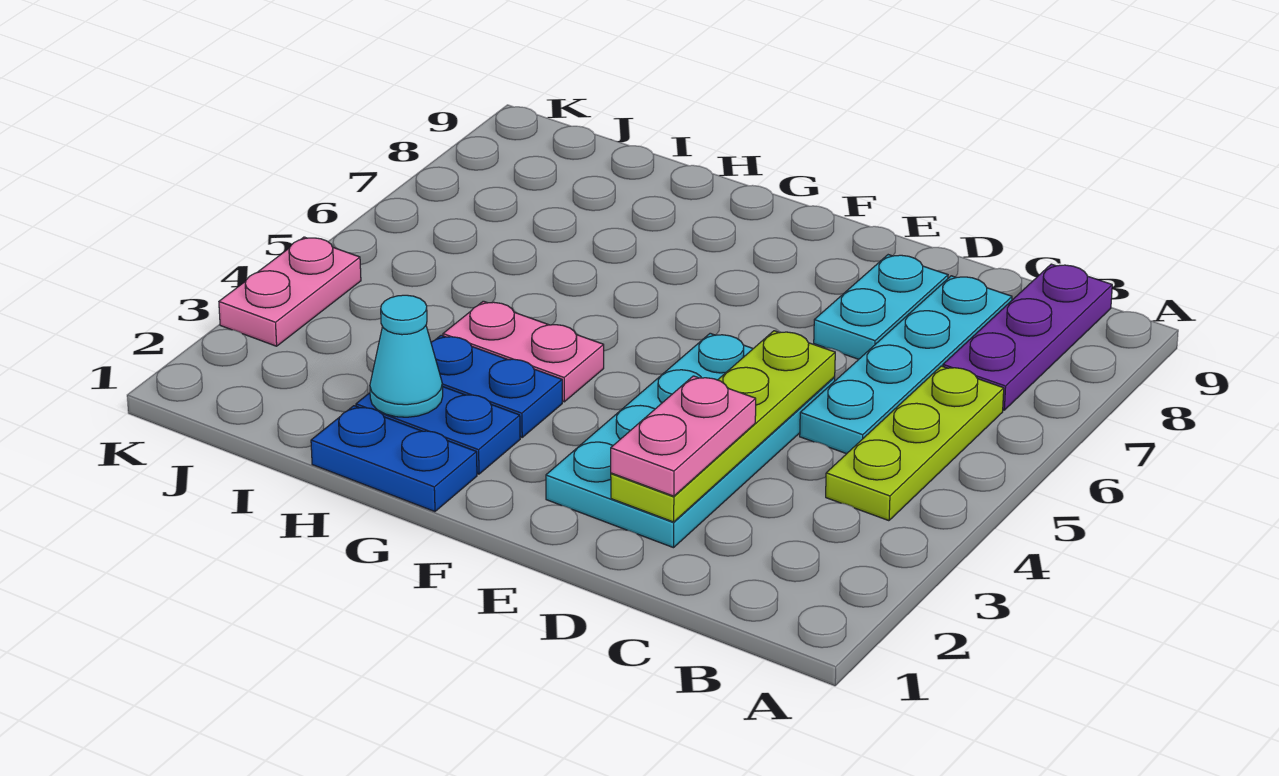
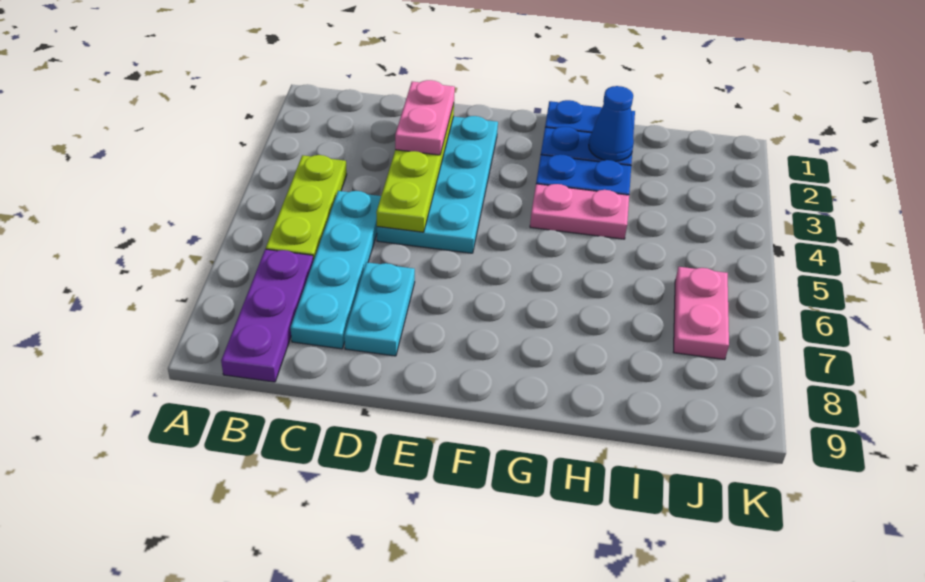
cyan 1x1 cone [370,295,443,417] -> blue 1x1 cone [589,86,634,161]
pink 1x2 plate [219,237,361,346] -> pink 1x2 plate moved to [674,267,729,360]

